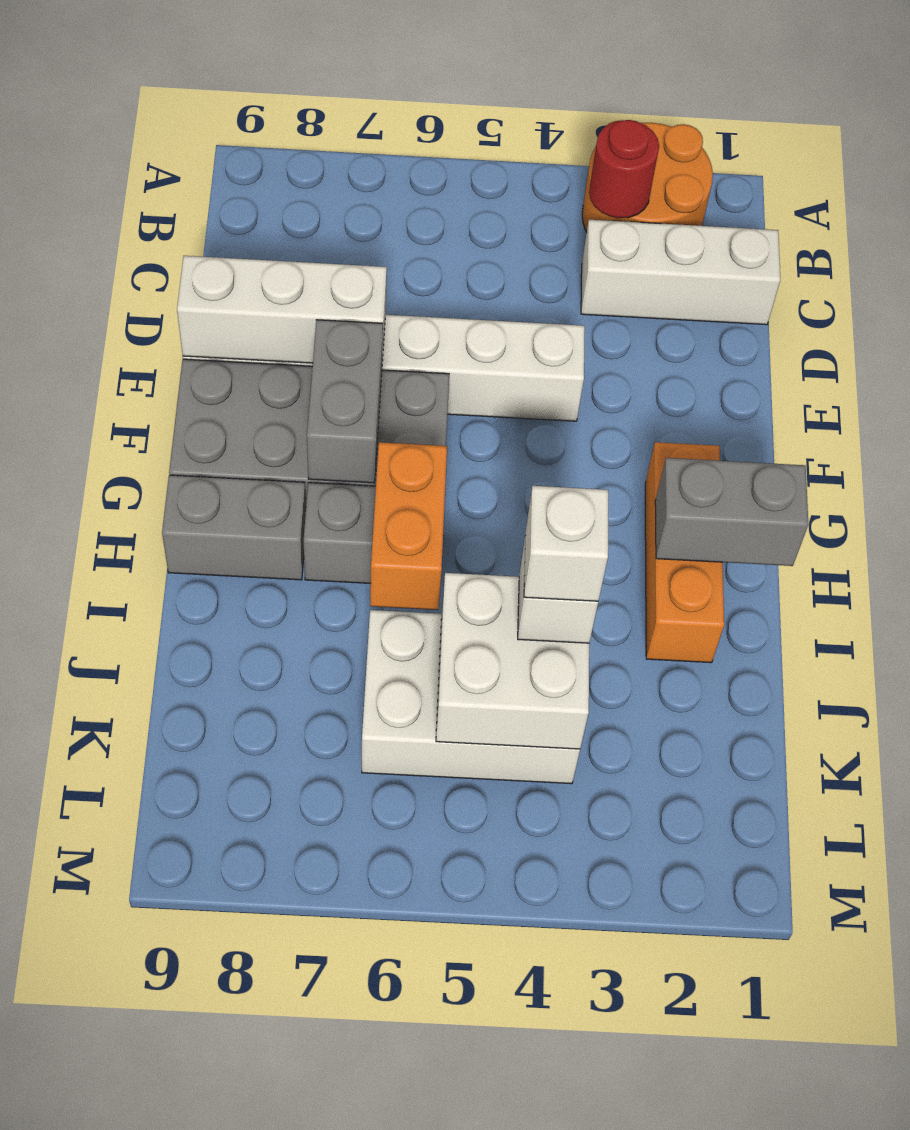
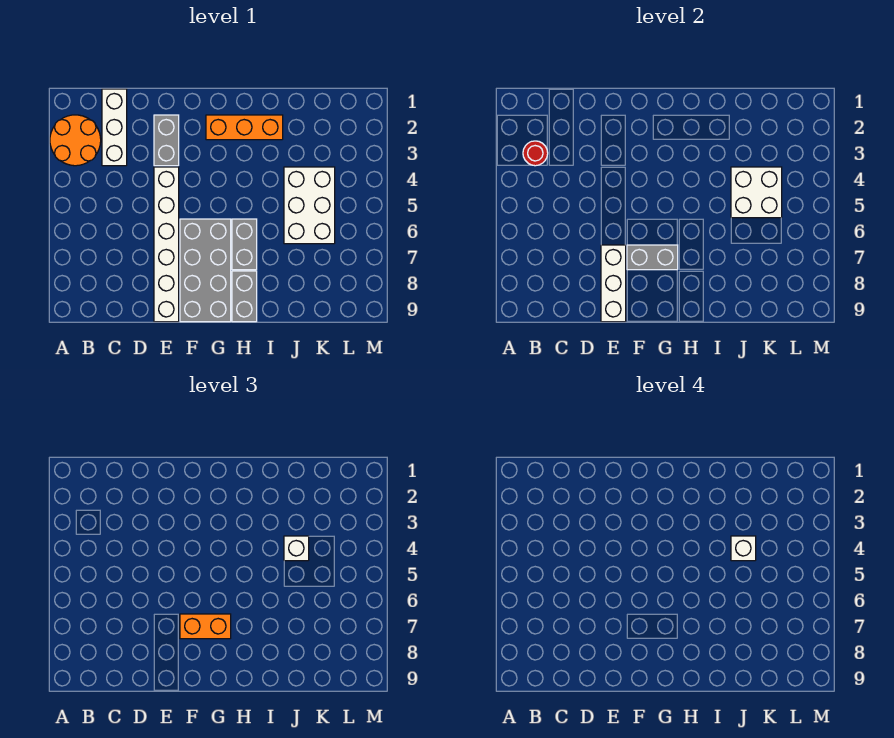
grey 1x2 brick [655,458,808,566] -> grey 1x2 brick moved to [154,115,179,166]
orange 1x2 brick [370,442,447,610] -> orange 1x2 brick moved to [180,614,231,639]

